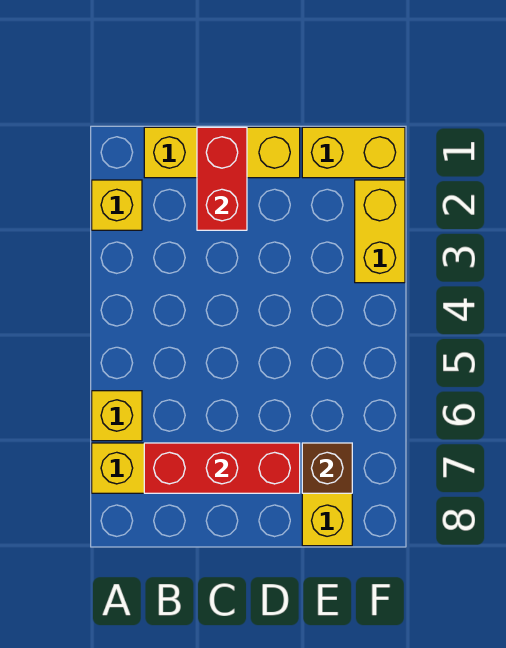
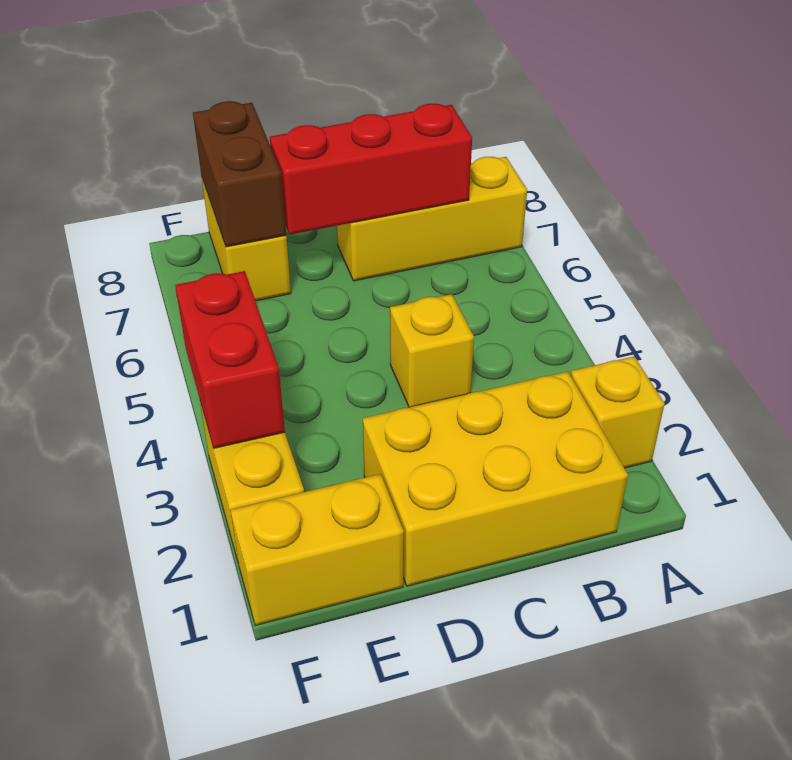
yellow 1x1 brick [92,391,142,441] -> yellow 1x1 brick moved to [390,294,474,407]
yellow 1x3 brick [144,127,300,178] -> yellow 2x3 brick [363,371,628,586]
red 1x2 brick [197,127,247,230] -> red 1x2 brick moved to [175,271,285,448]
brown 1x1 brick [302,443,352,493] -> brown 1x2 brick [193,101,286,247]

